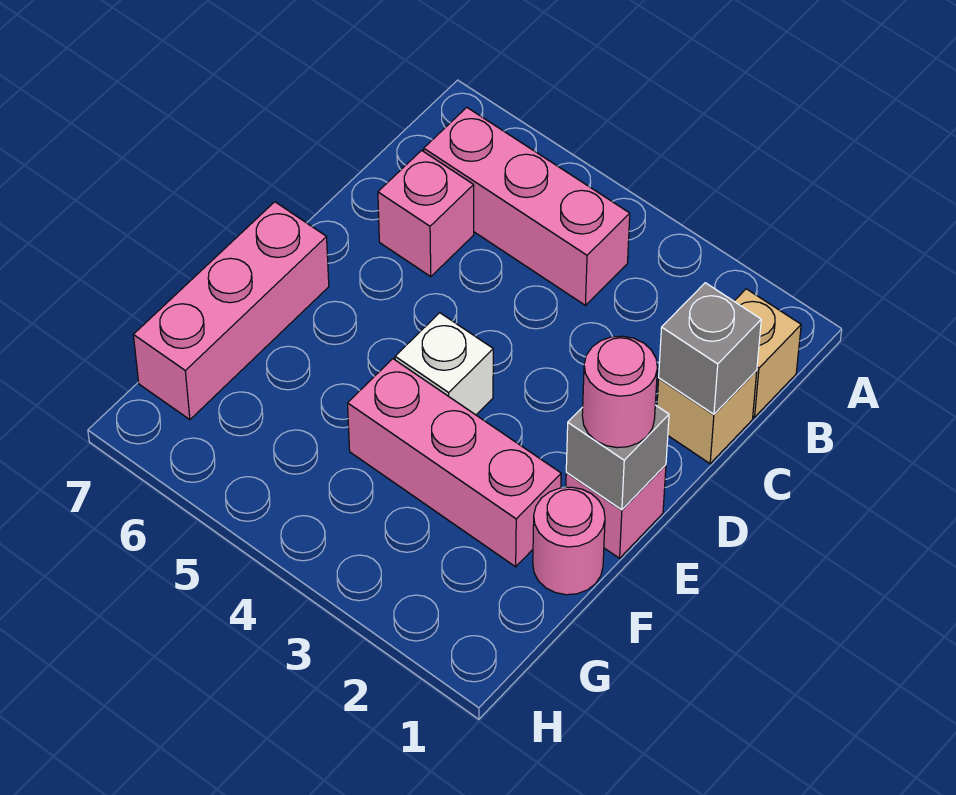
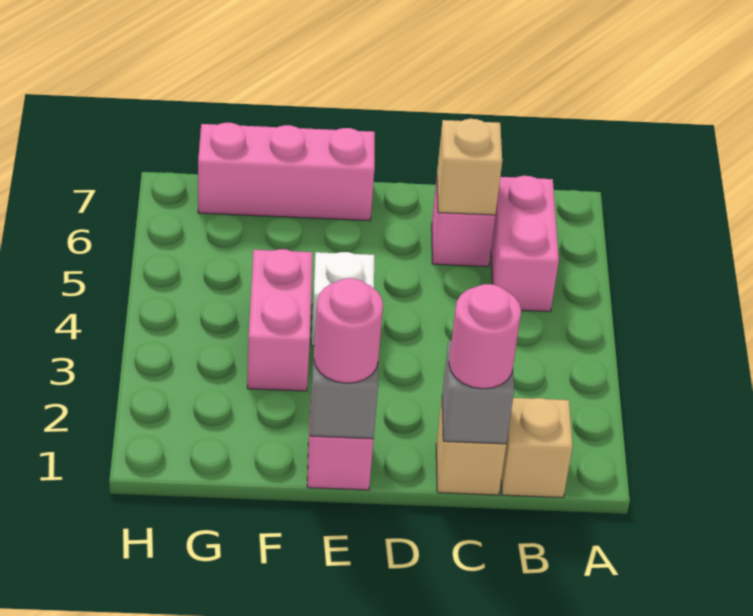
pink 1x3 brick [424,107,630,305] -> pink 1x2 brick [491,176,559,312]
none -> tan 1x1 brick [437,119,502,215]
pink 1x1 round brick [533,487,605,595] -> pink 1x1 round brick moved to [449,284,521,389]
pink 1x3 brick [348,359,561,567] -> pink 1x2 brick [247,249,312,391]

